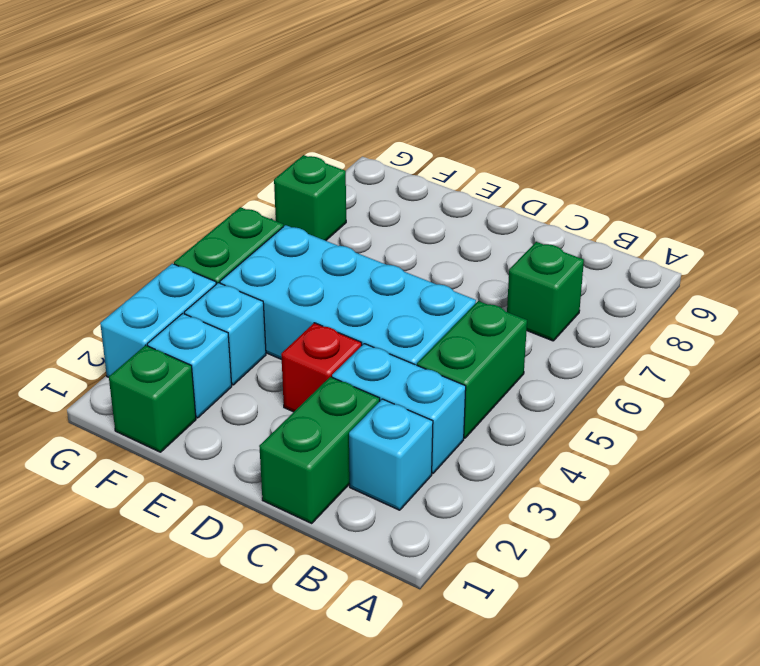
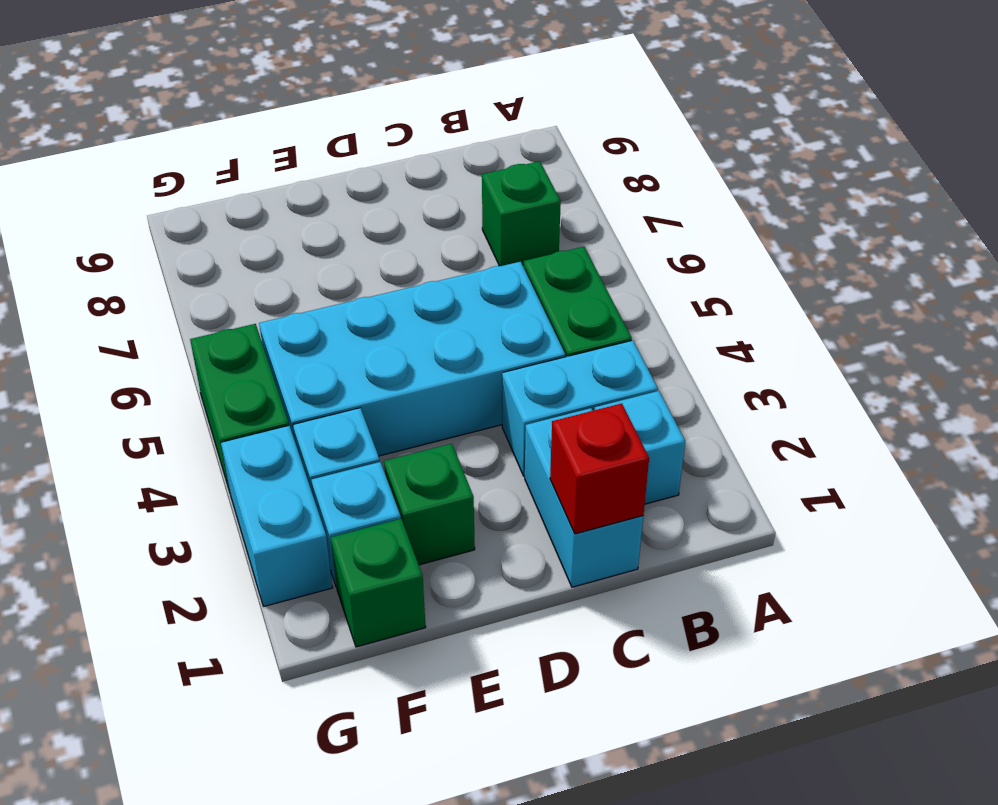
green 1x2 brick [259,377,380,523] -> cyan 1x2 brick [525,408,643,587]
red 1x1 brick [281,323,362,412] -> red 1x1 brick moved to [550,403,649,534]
green 1x1 brick [274,155,346,241] -> green 1x1 brick moved to [384,444,475,565]

